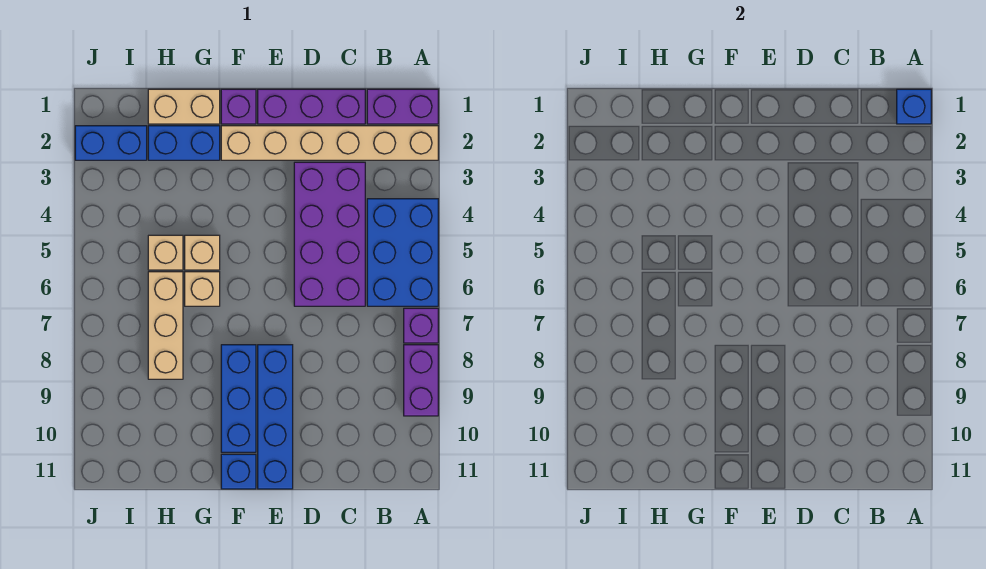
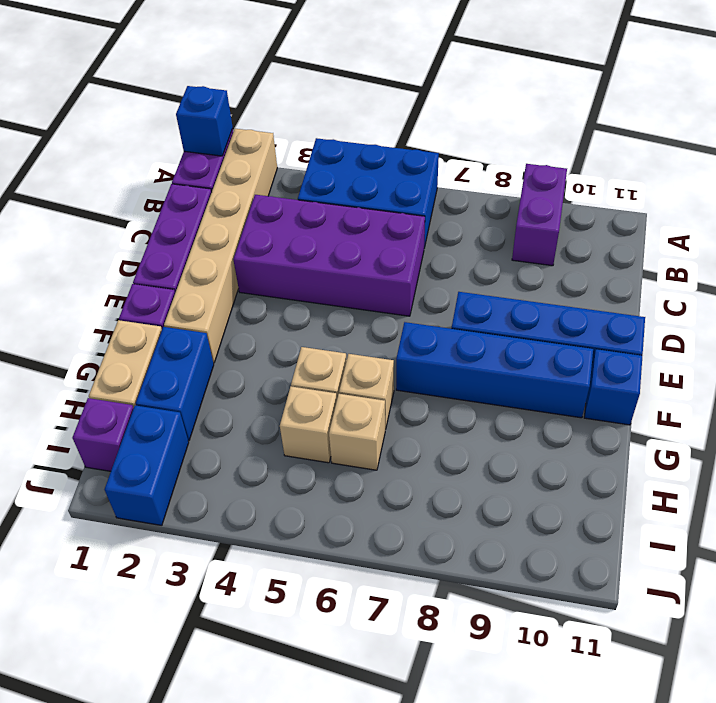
purple 1x1 brick [404,308,438,343] -> purple 1x1 brick moved to [73,398,134,471]
purple 1x2 brick [404,345,438,416] -> purple 1x2 brick turned to [512,164,567,266]
blue 1x3 brick [221,345,256,452] -> blue 1x4 brick [396,322,593,418]
tan 1x3 brick [148,272,183,379] -> tan 1x1 brick [329,394,385,470]

